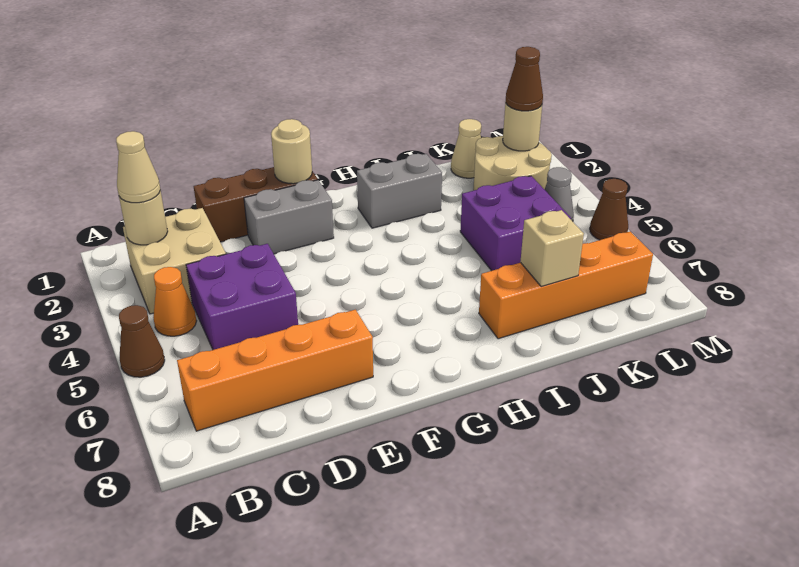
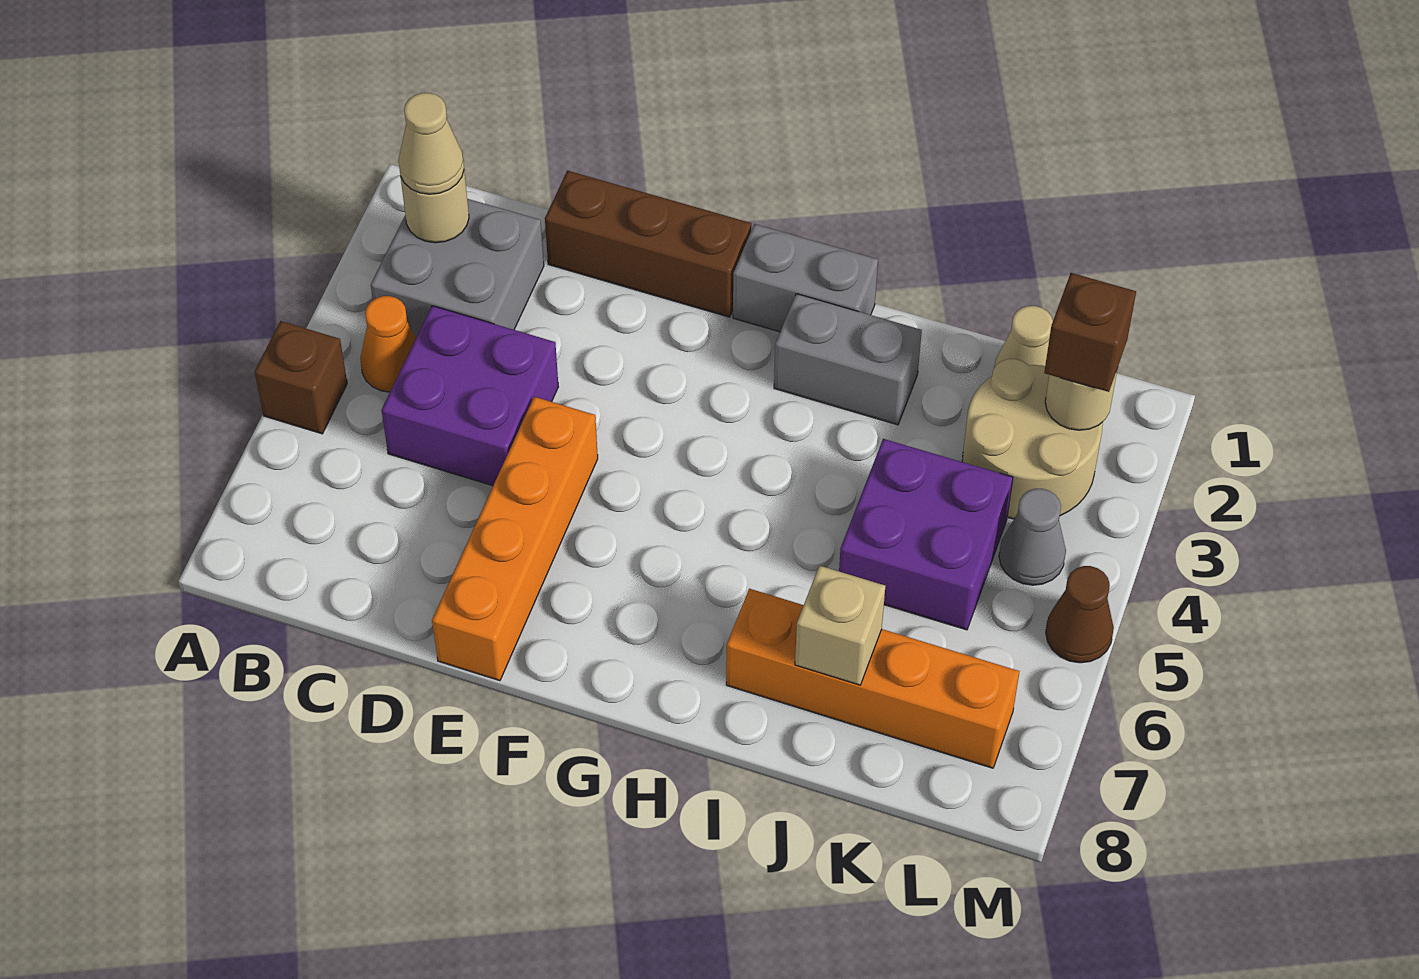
brown 1x1 cone [119,305,165,377] -> brown 1x1 brick [255,321,347,434]
tan 2x2 brick [123,208,226,314] -> grey 2x2 brick [371,199,544,337]
orange 1x4 brick [177,310,373,431] -> orange 1x4 brick turned to [432,397,598,681]
grey 1x2 brick [244,180,334,254] -> grey 1x2 brick moved to [733,224,878,332]
tan 1x1 round brick [271,119,312,184] -> none
brown 1x1 cone [506,47,543,111] -> brown 1x1 brick [1044,273,1136,392]

